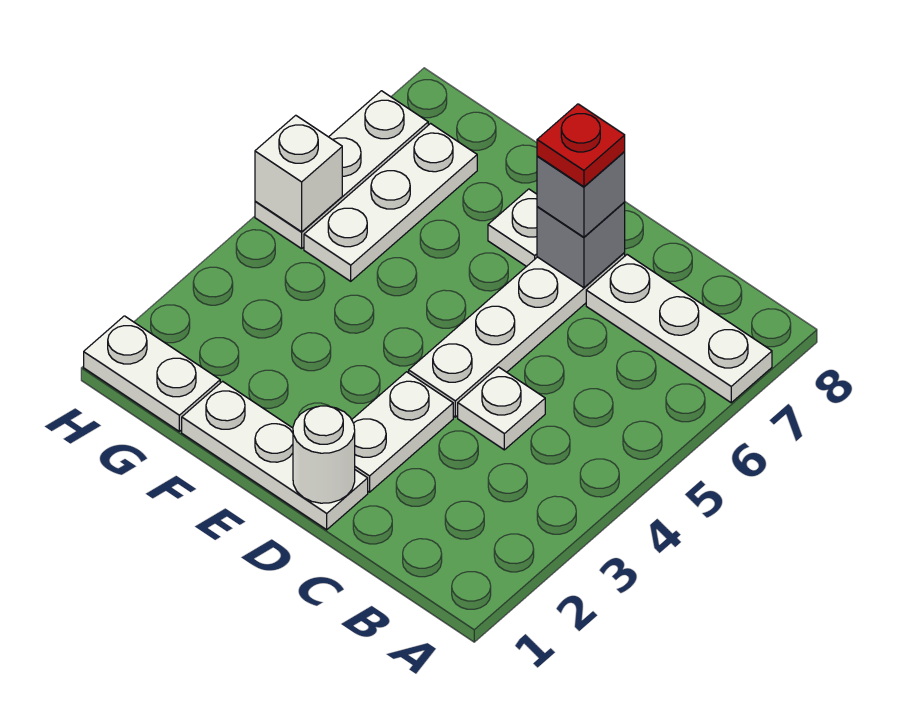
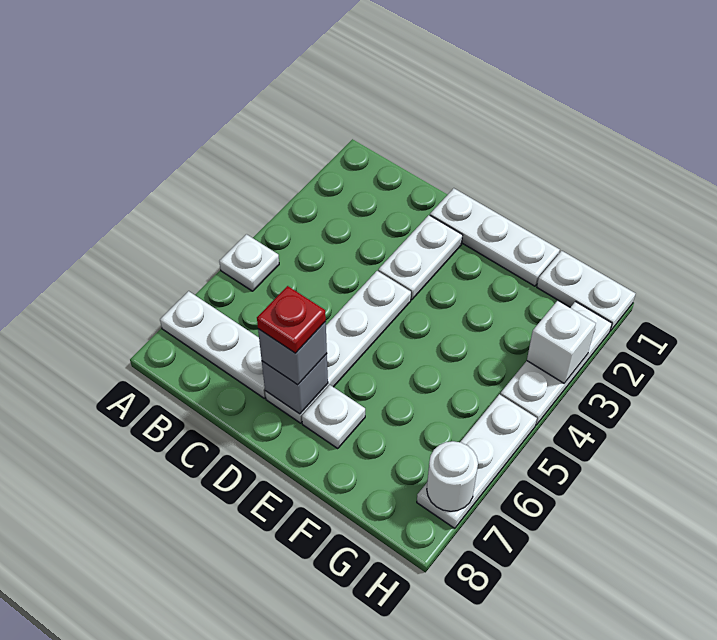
white 1x1 plate [458,367,545,450] -> white 1x1 plate moved to [219,234,279,291]
white 1x1 round brick [293,406,355,503] -> white 1x1 round brick moved to [427,441,478,511]
white 1x3 plate [304,124,477,281] -> white 1x3 plate moved to [500,302,612,425]
white 1x1 brick [255,115,342,232] -> white 1x1 brick moved to [527,301,596,383]

